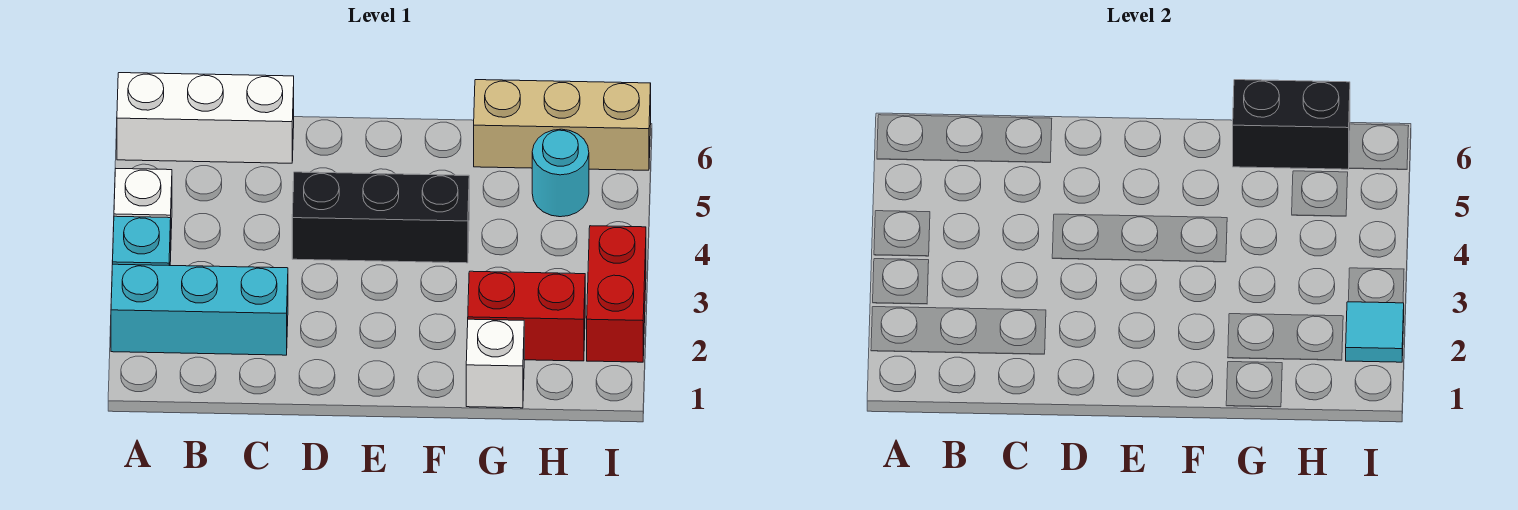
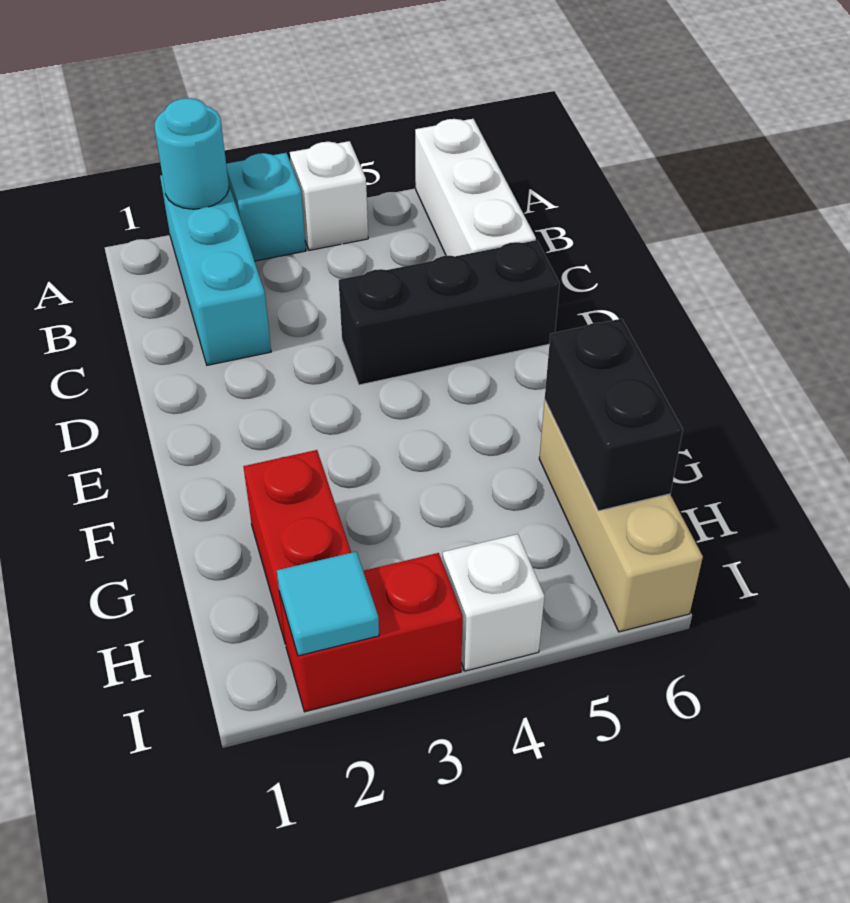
black 1x3 brick [292,172,469,263] -> black 1x3 brick turned to [339,240,560,385]
white 1x1 brick [466,319,524,408] -> white 1x1 brick moved to [442,534,544,671]
cyan 1x1 round brick [532,129,589,217] -> cyan 1x1 round brick moved to [155,98,229,209]

